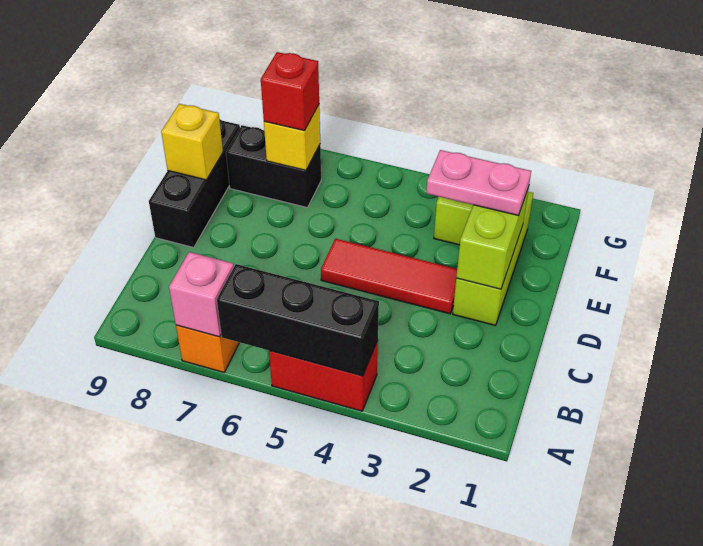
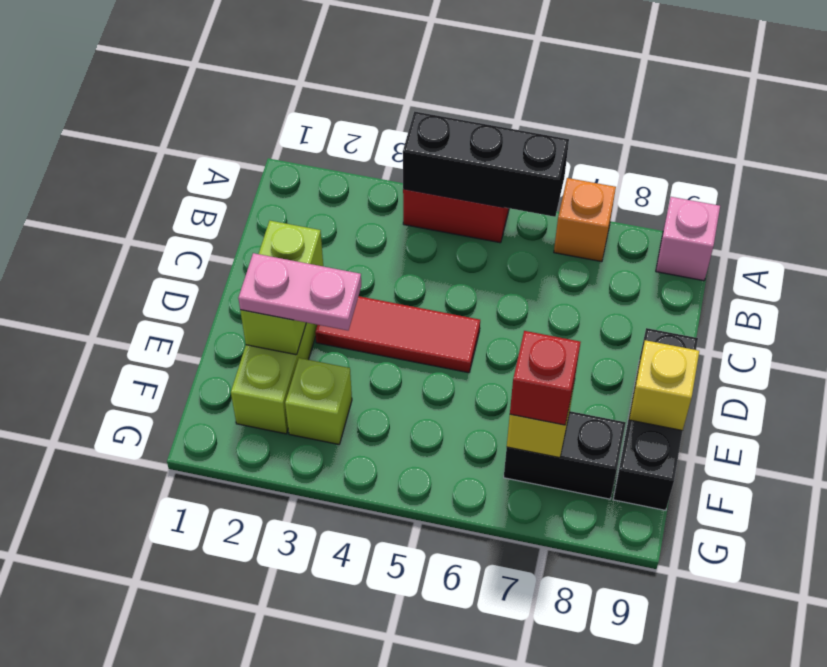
pink 1x1 brick [169,252,234,337] -> pink 1x1 brick moved to [656,197,720,281]

